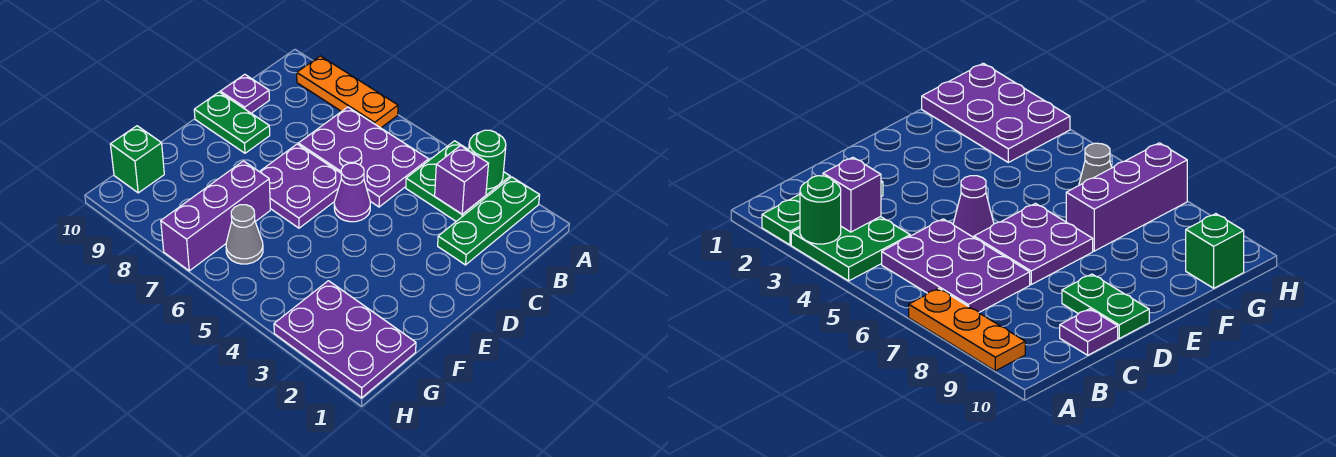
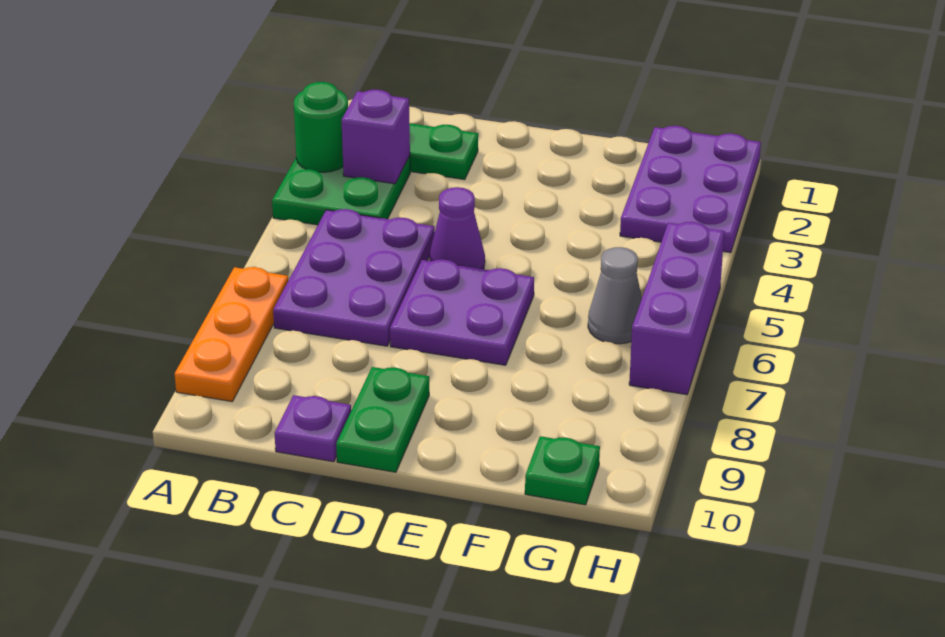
purple 1x3 brick [161,161,270,271] -> purple 1x3 brick turned to [629,222,724,395]
green 1x1 brick [110,126,164,193] -> green 1x1 plate [525,436,600,505]

